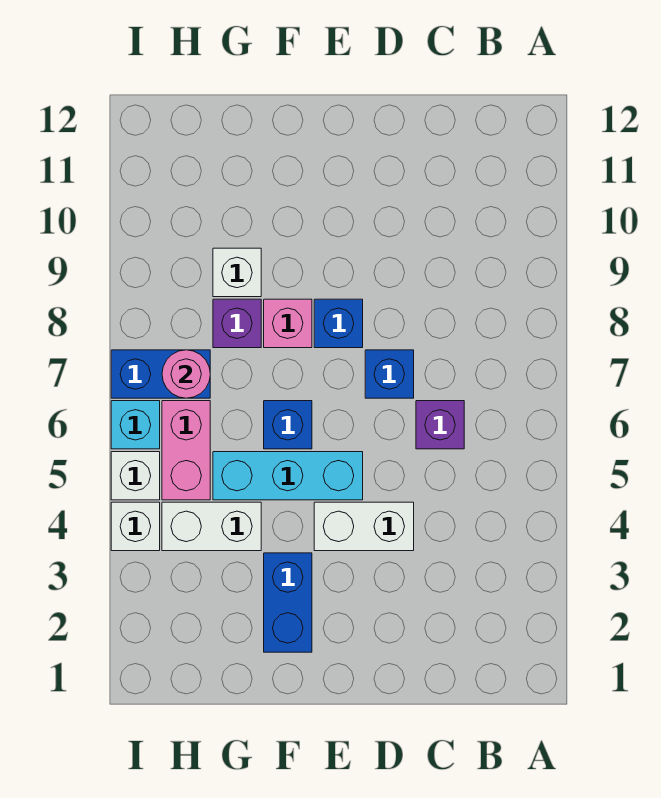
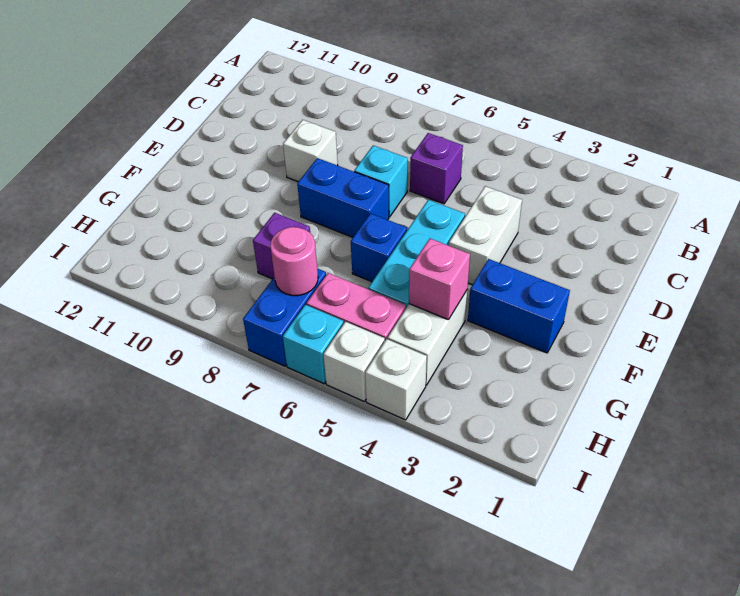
blue 1x1 brick [365,350,414,398] -> cyan 1x1 brick [354,145,408,217]
blue 1x1 brick [314,299,363,348] -> blue 1x2 brick [297,158,389,237]
pink 1x1 brick [264,299,312,348] -> pink 1x1 brick moved to [409,239,470,320]
white 1x1 brick [213,248,261,297] -> white 1x1 brick moved to [283,120,338,182]

